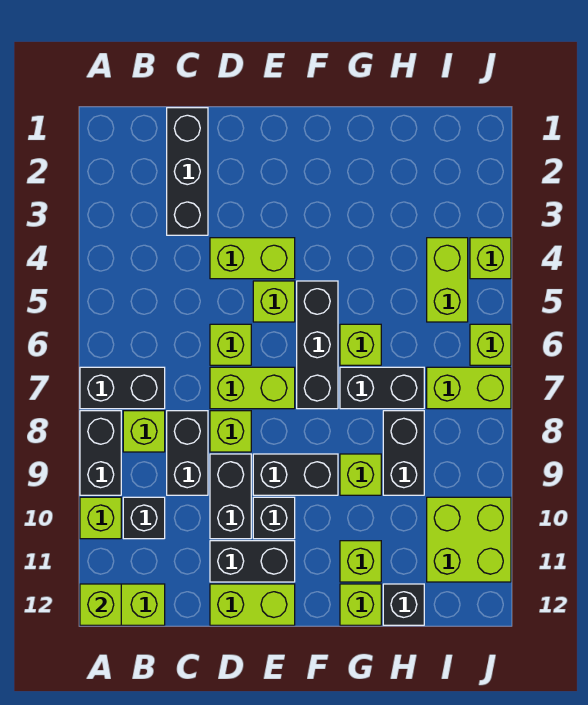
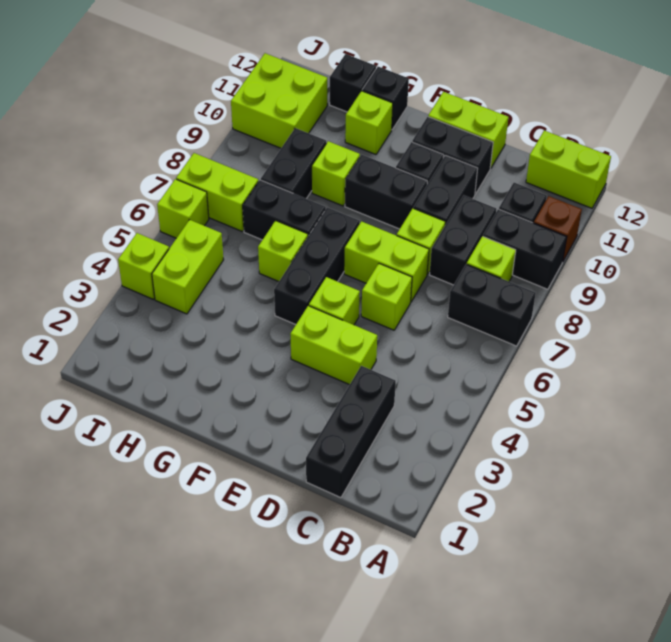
black 1x2 brick [80,411,121,495] -> black 1x2 brick turned to [483,209,567,289]
lime 1x1 brick [80,497,121,539] -> brown 1x1 brick [534,196,582,262]
lime 1x1 brick [80,584,121,625] -> none
lime 1x1 brick [340,584,381,625] -> black 1x1 brick [362,67,409,129]

